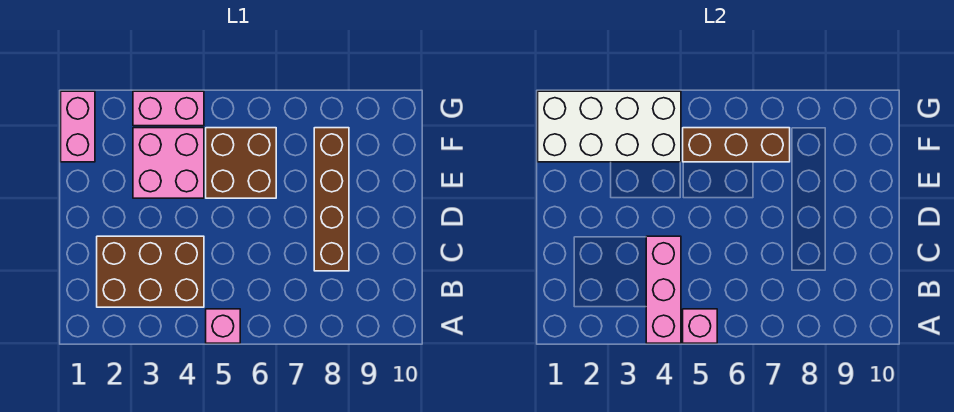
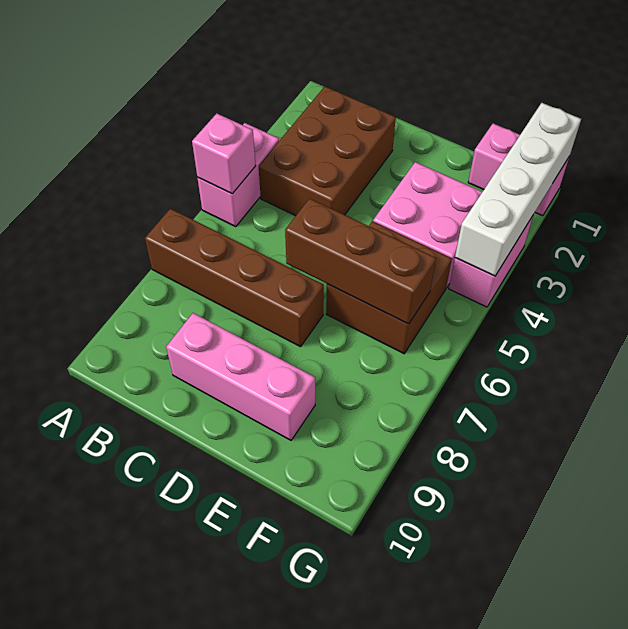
pink 1x3 brick [646,236,681,343] -> pink 1x3 brick moved to [166,313,315,440]
pink 1x1 brick [206,309,240,343] -> pink 1x2 brick [197,123,279,227]
brown 1x4 brick [314,128,349,271] -> brown 1x4 brick moved to [145,209,324,347]
white 2x4 brick [538,91,681,162] -> white 1x4 brick [455,103,581,276]
brown 1x3 brick [683,128,790,162] -> brown 1x3 brick turned to [285,198,436,324]

